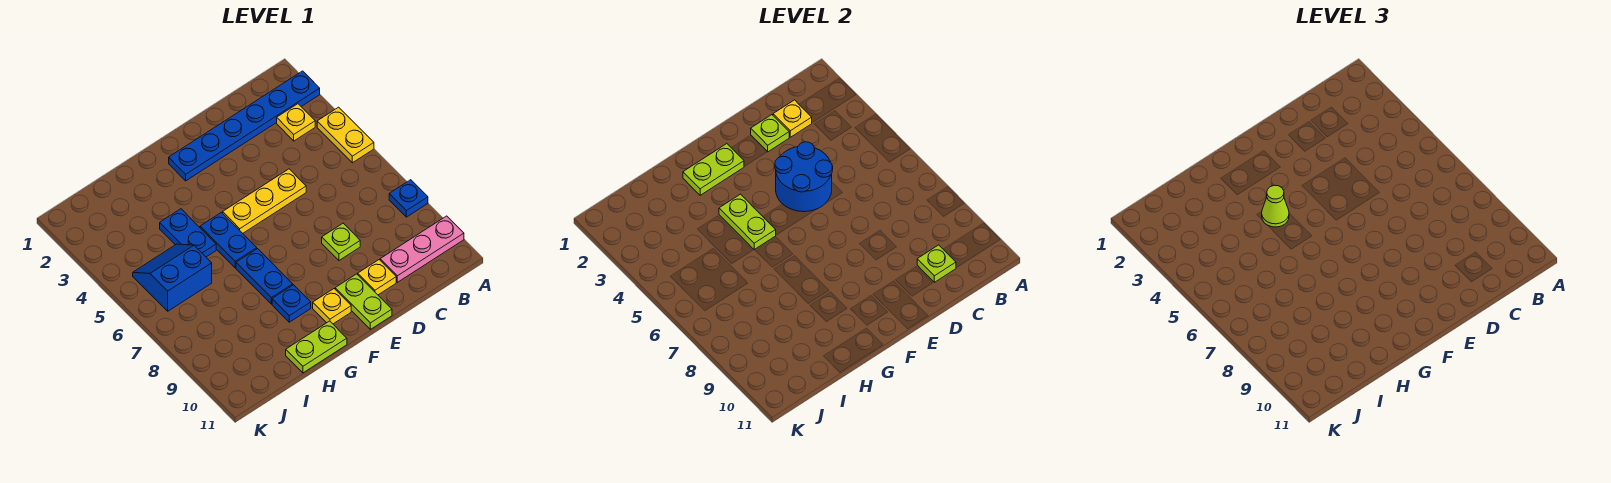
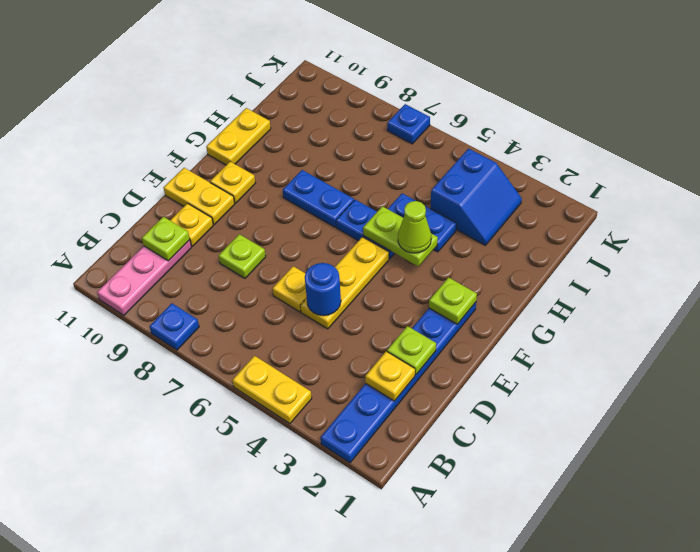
yellow 1x1 plate [277,104,315,141] -> yellow 1x1 plate moved to [273,266,307,312]
blue 2x2 round brick [775,142,833,212] -> blue 1x1 round brick [305,263,341,316]
lime 1x2 plate [335,274,392,329] -> yellow 1x2 plate [163,168,235,224]
lime 1x2 plate [683,144,744,195] -> lime 1x1 plate [429,277,477,324]
blue 1x1 plate [272,285,311,322] -> blue 1x1 plate moved to [387,104,430,144]
lime 1x2 plate [286,321,347,373] -> yellow 1x2 plate [206,108,271,165]
blue 2x2 slope [133,244,212,311] -> blue 2x2 slope moved to [431,149,522,245]

